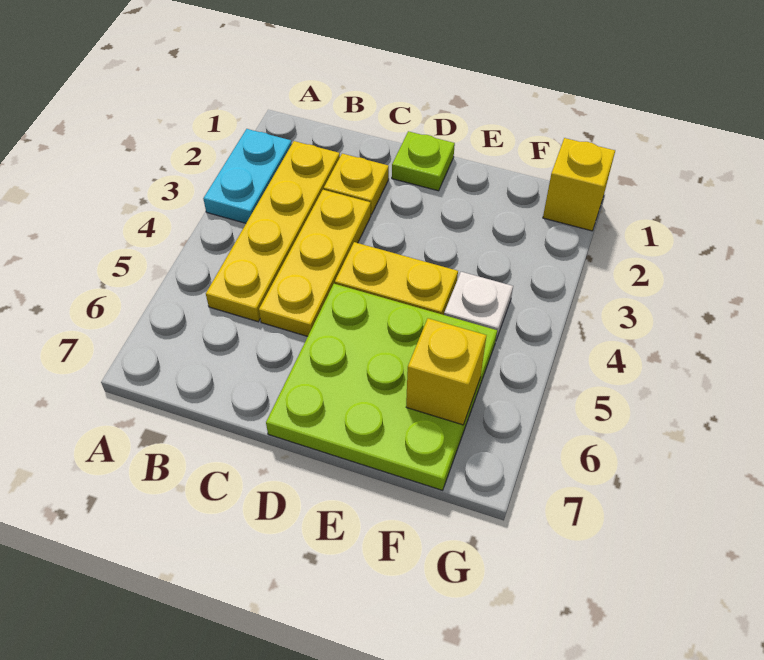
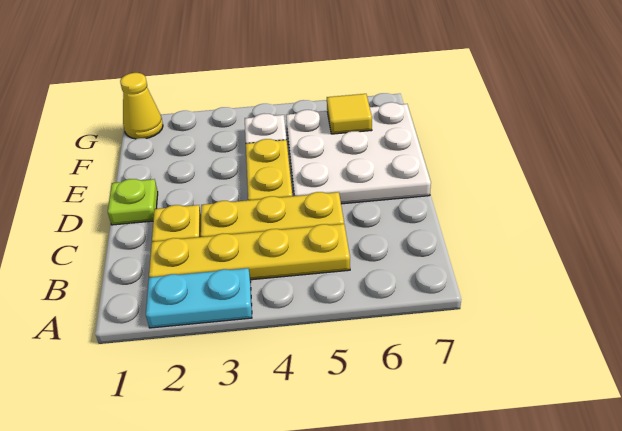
lime 3x3 plate [266,284,497,490] -> white 3x3 plate [286,102,431,204]
yellow 1x1 brick [406,318,487,425] -> yellow 1x1 tile [327,94,372,134]
yellow 1x1 brick [543,138,615,231] -> yellow 1x1 cone [120,73,163,139]

